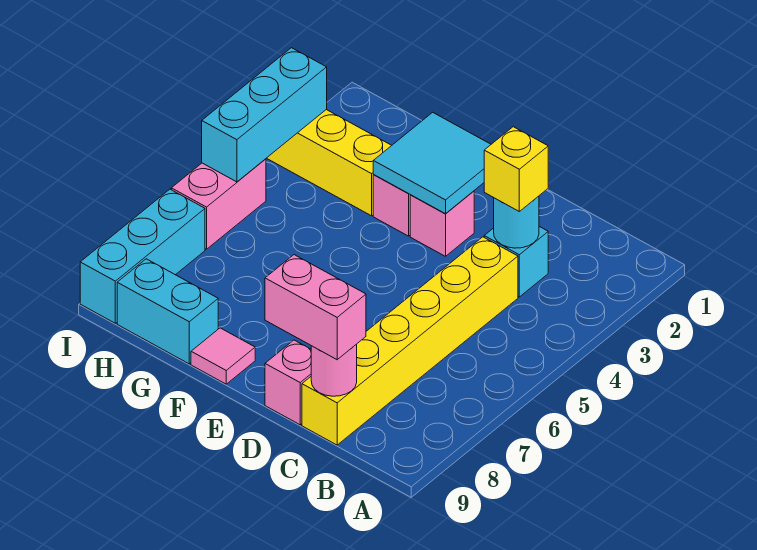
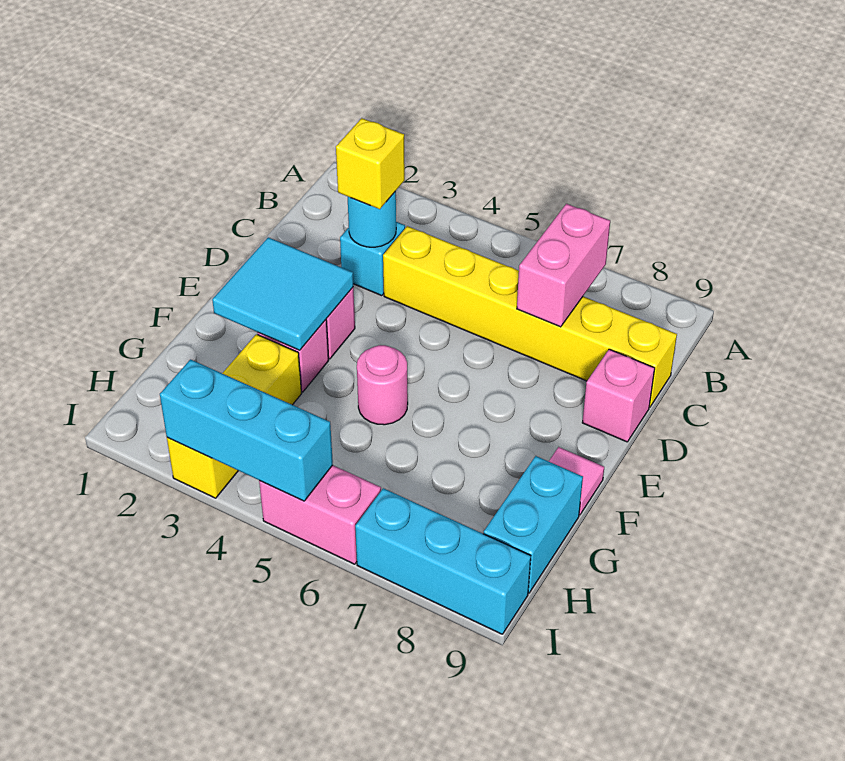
pink 1x1 round brick [311,344,357,396] -> pink 1x1 round brick moved to [357,345,408,425]
pink 1x2 brick [265,255,366,360] -> pink 1x2 brick moved to [517,204,610,327]

